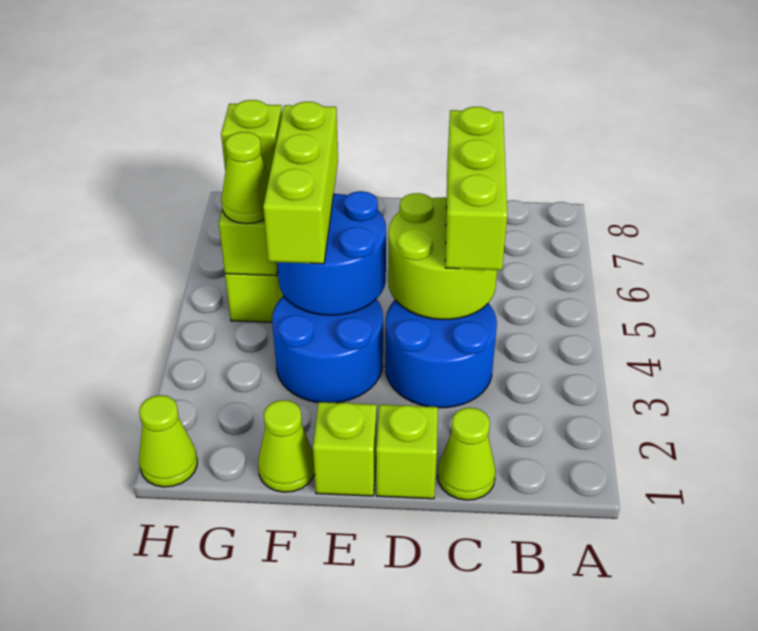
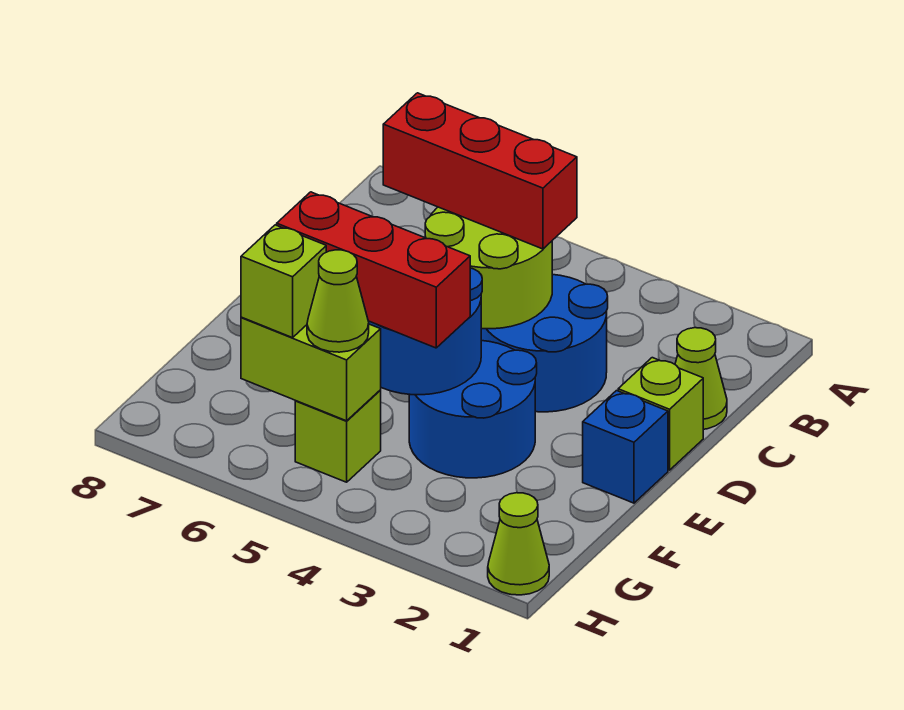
lime 1x3 brick [445,107,507,270] -> red 1x3 brick [383,93,577,249]
lime 1x1 brick [313,402,377,496] -> blue 1x1 brick [583,391,668,503]
lime 1x1 cone [258,400,314,492] -> none
lime 1x3 brick [263,102,338,264] -> red 1x3 brick [277,192,470,348]

